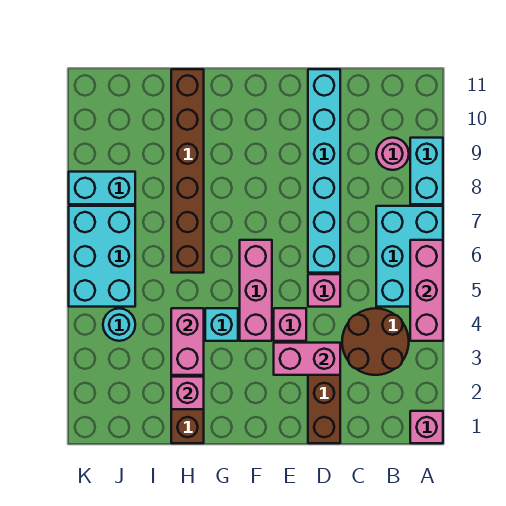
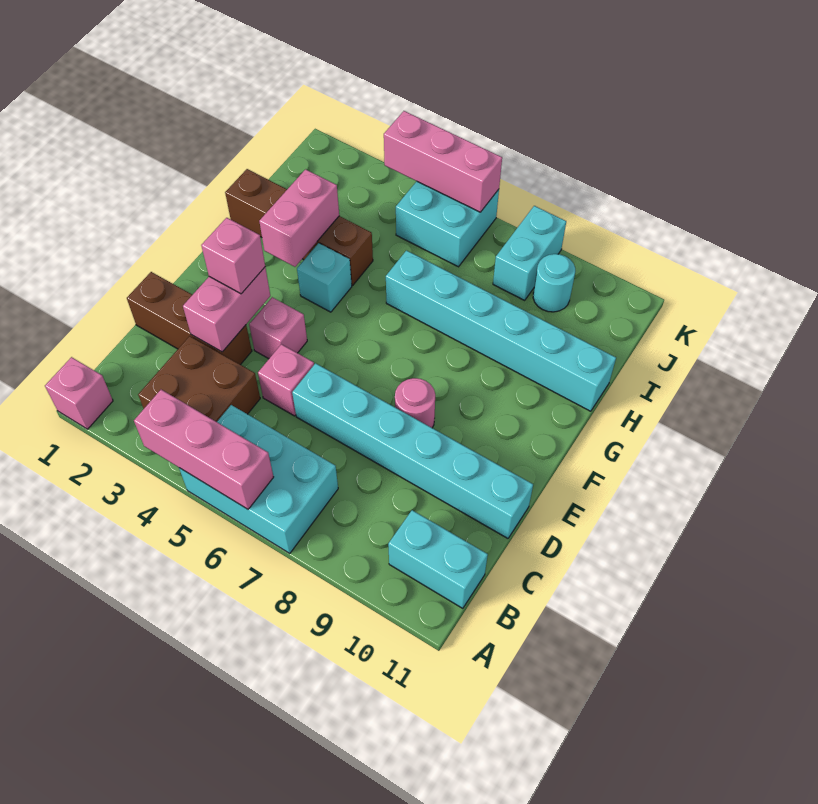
cyan 1x2 brick [410,138,443,204] -> cyan 1x2 brick moved to [388,510,488,608]
brown 2x2 round brick [342,308,409,375] -> brown 2x2 brick [138,336,260,422]
pink 1x1 round brick [376,138,409,170] -> pink 1x1 round brick moved to [395,378,435,428]
pink 1x3 brick [240,240,272,341] -> pink 1x3 brick moved to [384,111,502,212]
pink 1x1 brick [171,377,204,409] -> pink 1x1 brick moved to [201,218,265,294]
pink 1x2 brick [171,308,204,375] -> pink 1x2 brick turned to [259,169,339,267]
brown 1x6 brick [171,69,204,273] -> cyan 1x6 brick [386,250,616,411]
cyan 1x1 round brick [103,308,135,341] -> cyan 1x1 round brick moved to [533,254,575,312]
cyan 2x3 brick [69,206,135,307] -> cyan 2x2 brick [396,181,499,267]

